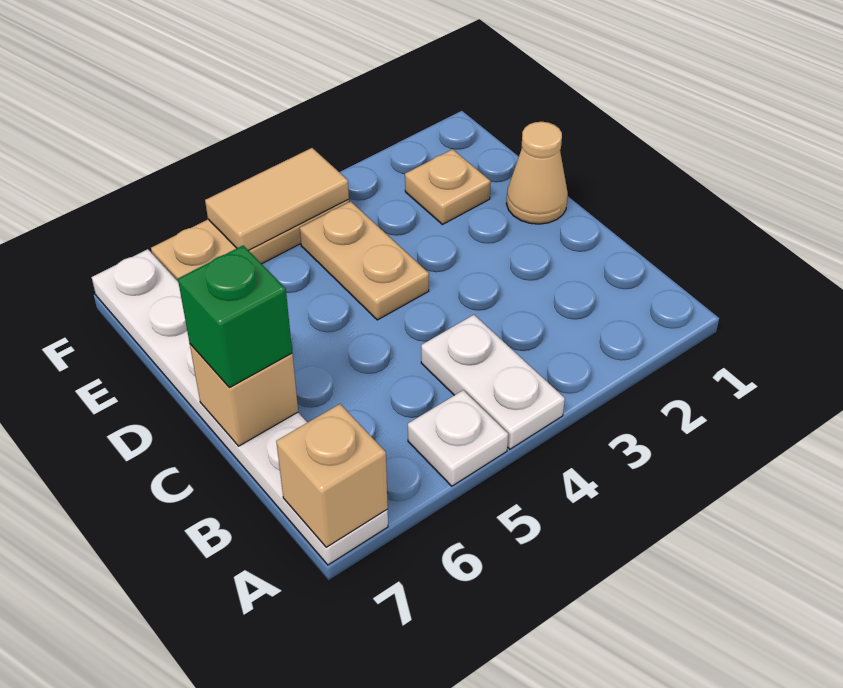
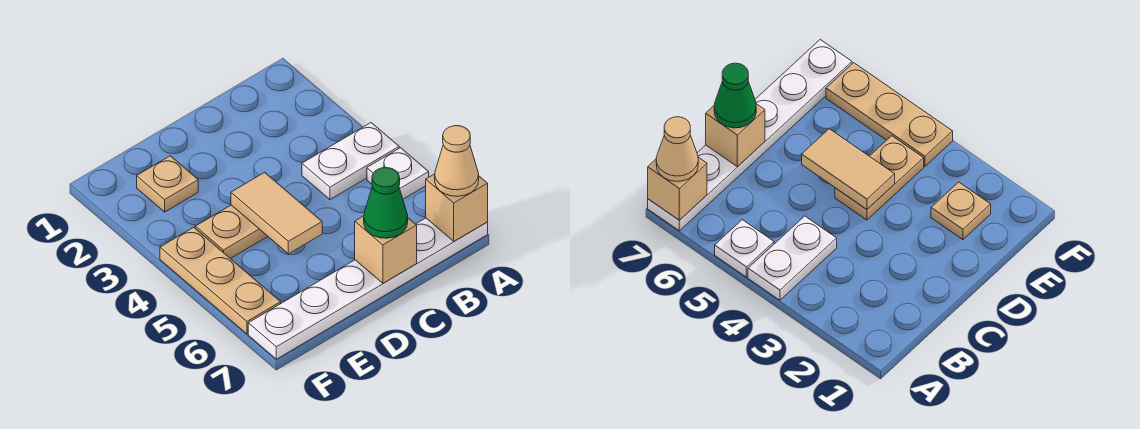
green 1x1 brick [178,246,292,388] -> green 1x1 cone [364,168,408,238]
tan 1x1 cone [506,122,568,224] -> tan 1x1 cone moved to [435,126,479,196]
tan 1x2 tile [205,148,349,251] -> tan 1x2 tile moved to [231,172,322,254]

